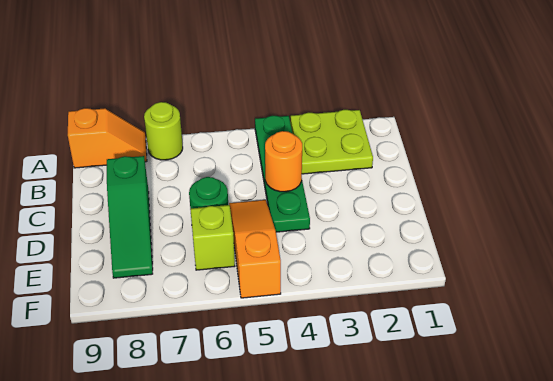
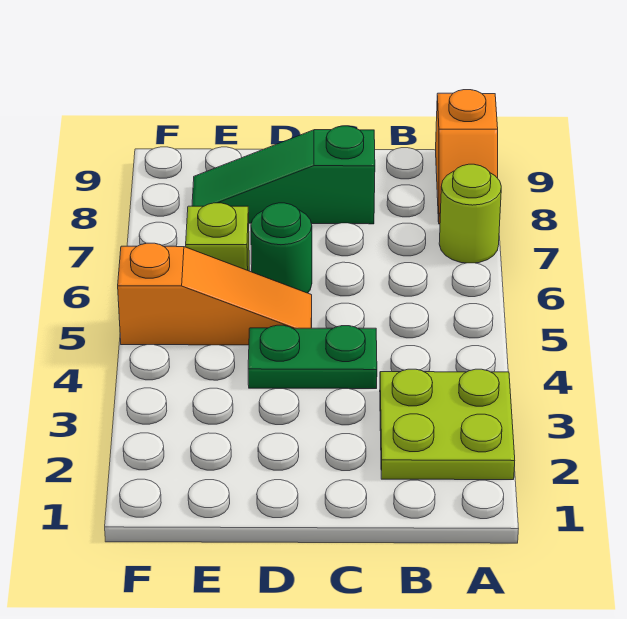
green 1x4 plate [255,116,310,232] -> green 1x2 plate [248,325,377,389]
orange 1x1 round brick [265,131,302,192] -> none

